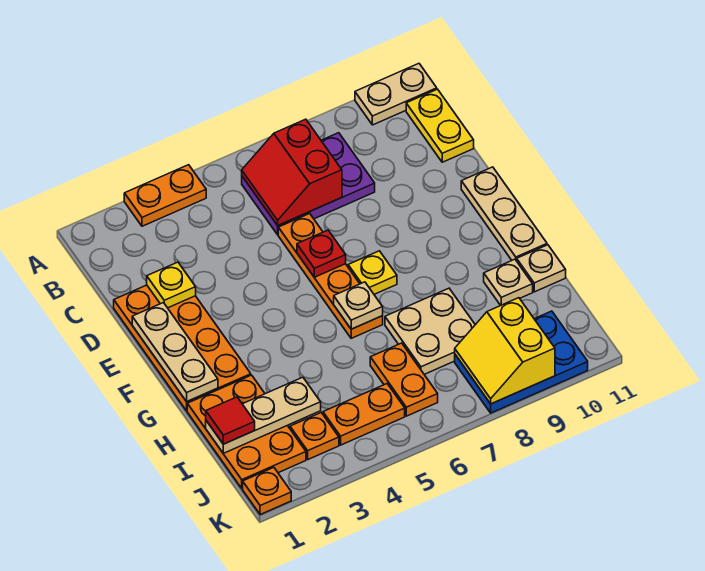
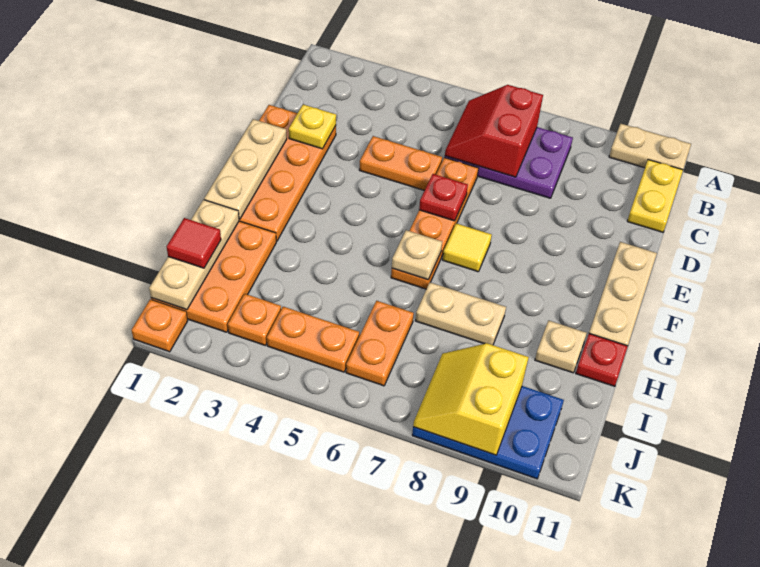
orange 1x2 plate [124,165,206,226] -> orange 1x2 plate moved to [360,136,442,190]
yellow 1x1 plate [348,251,397,294] -> yellow 1x1 tile [443,223,492,272]
tan 2x2 plate [385,288,475,374] -> tan 1x2 plate [415,282,506,345]
tan 1x1 plate [517,245,566,292] -> red 1x1 plate [576,334,628,386]
tan 1x3 plate [206,377,321,453] -> tan 1x3 plate turned to [149,200,239,310]

